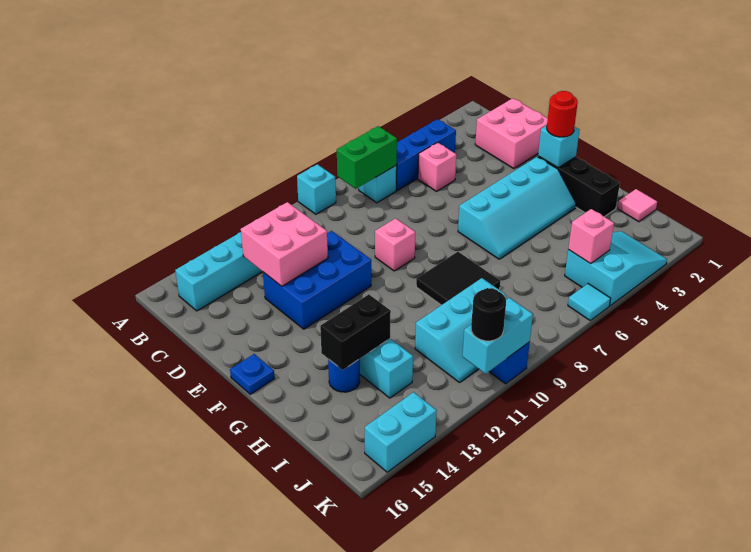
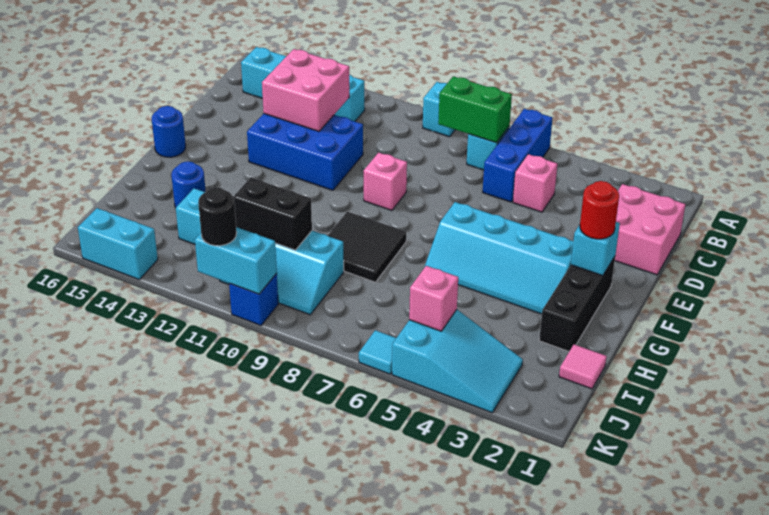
blue 1x3 brick [396,119,456,190] -> blue 1x3 brick turned to [483,109,552,202]
blue 1x1 plate [230,354,274,394] -> blue 1x1 round brick [152,106,186,157]
black 1x2 brick [320,294,391,370] -> black 1x2 brick moved to [233,178,312,250]

